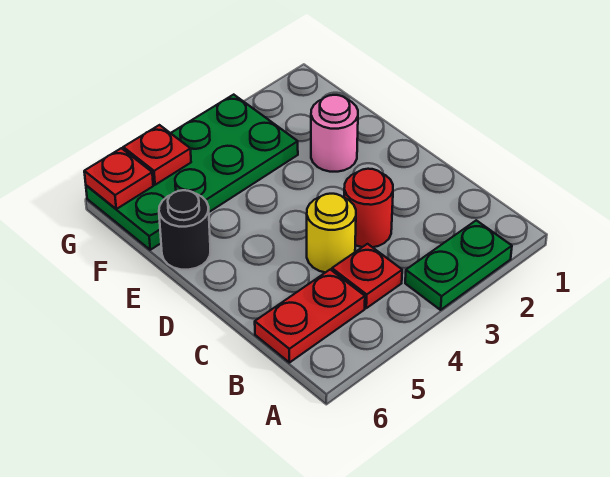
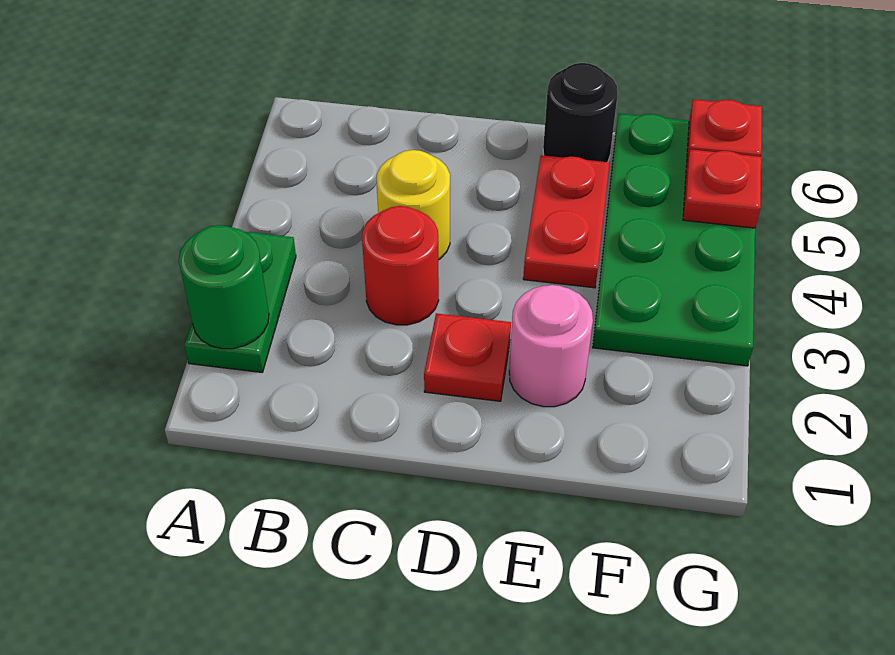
none -> green 1x1 round brick [179,225,269,349]
red 1x1 plate [332,244,402,308] -> red 1x1 plate moved to [424,313,511,401]
red 1x2 plate [255,270,365,363] -> red 1x2 plate moved to [523,155,609,288]

